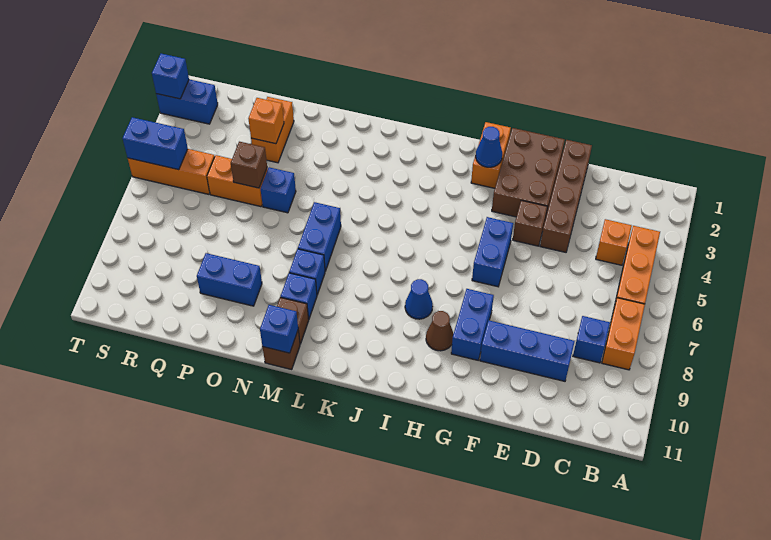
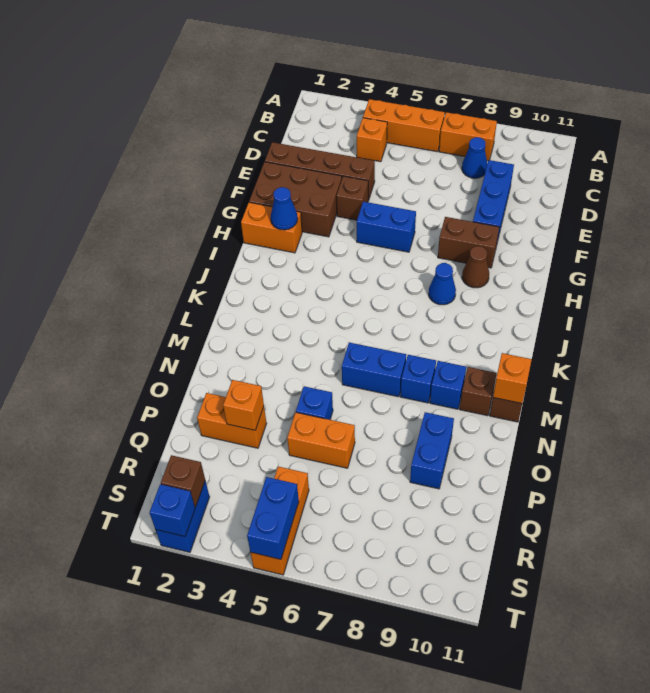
blue 1x1 brick [573,316,610,363] -> blue 1x1 cone [462,137,487,178]
blue 1x2 brick [451,289,494,360] -> brown 1x2 brick [438,217,499,268]
blue 1x1 brick [260,305,298,353] -> orange 1x1 brick [493,353,532,404]
orange 1x2 brick [207,155,268,207] -> orange 1x2 brick turned to [287,412,355,468]
brown 1x1 brick [231,142,267,188] -> brown 1x1 brick moved to [161,455,205,507]

